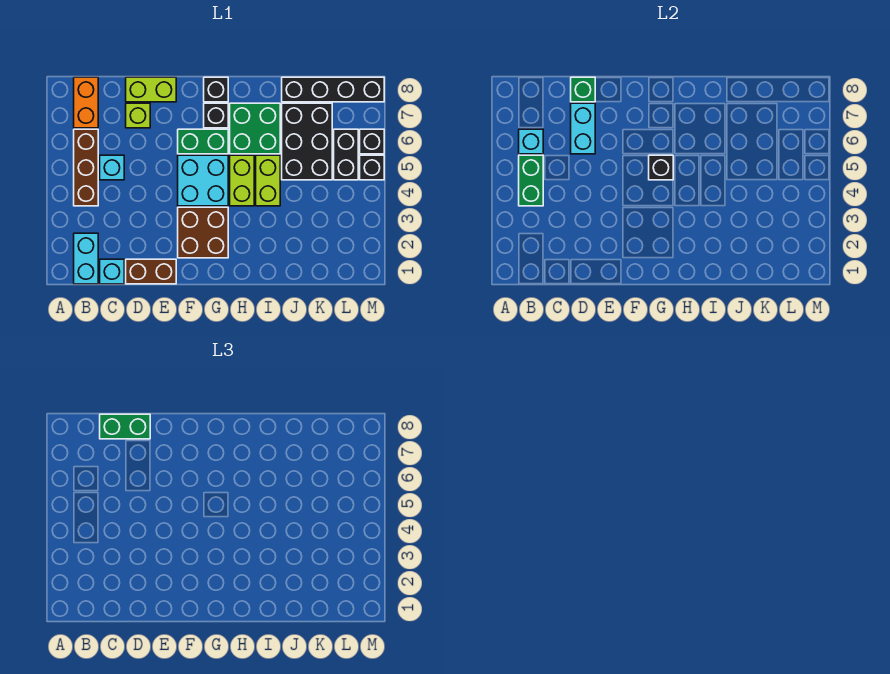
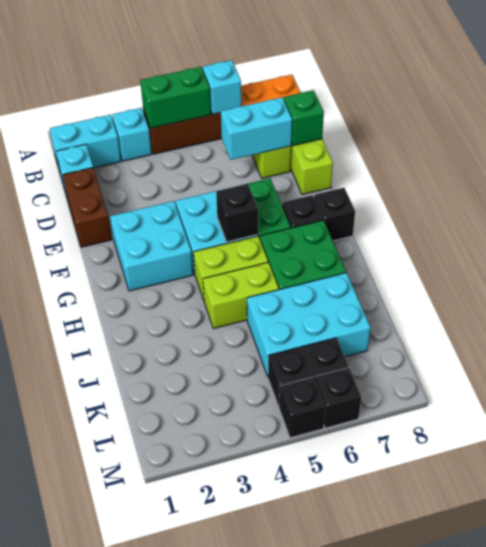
cyan 1x1 brick [100,155,124,180] -> cyan 1x1 brick moved to [112,108,152,161]
green 1x2 brick [100,414,150,439] -> none
brown 2x2 brick [178,207,228,258] -> cyan 2x2 brick [110,201,193,291]
black 2x3 brick [282,103,332,180] -> cyan 2x3 brick [247,273,371,376]
black 1x4 brick [282,77,384,102] -> none

